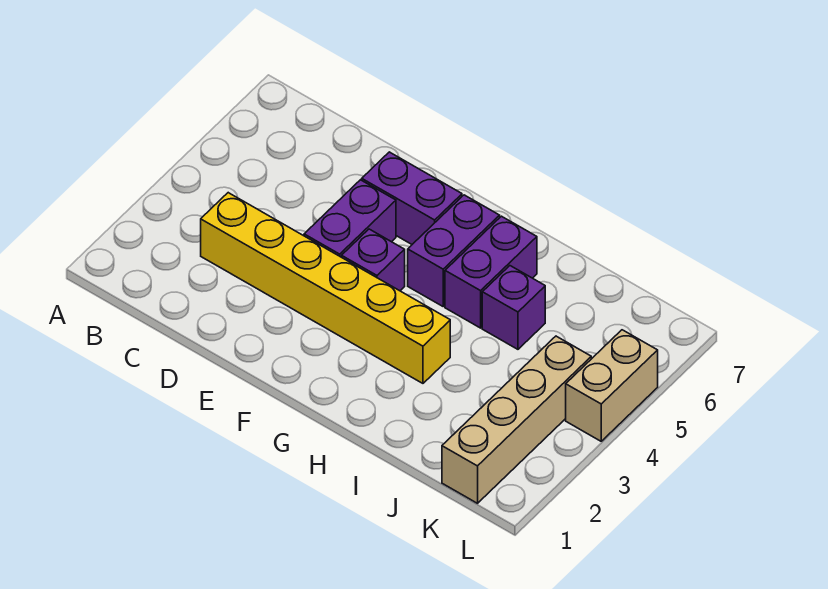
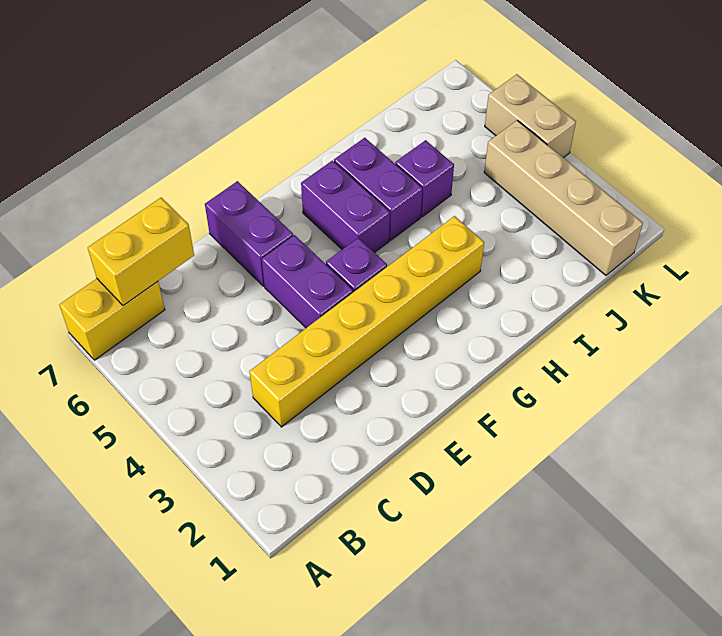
none -> yellow 1x2 brick [59,279,165,360]
none -> yellow 1x2 brick [88,198,194,306]
purple 1x2 brick [362,152,462,244] -> purple 1x2 brick turned to [205,181,293,286]

